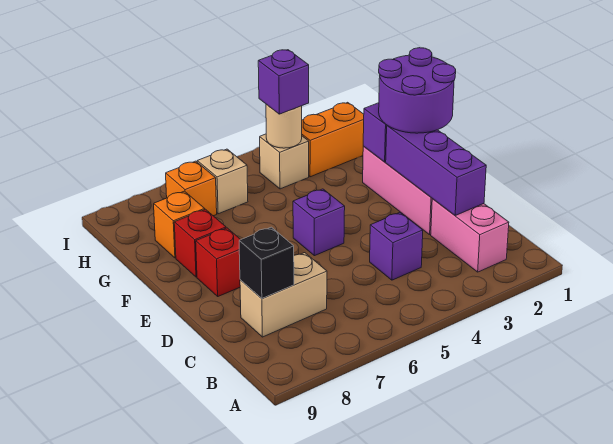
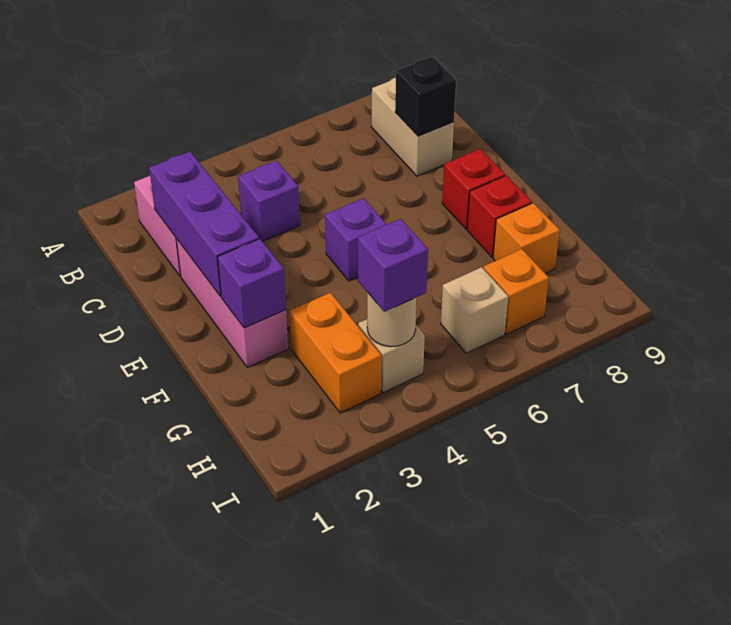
tan 1x2 brick [240,253,327,337] -> tan 1x2 brick turned to [372,78,454,176]
purple 2x2 round brick [379,48,456,133] -> none
orange 1x2 brick [302,102,364,177] -> orange 1x2 brick turned to [289,293,382,413]

